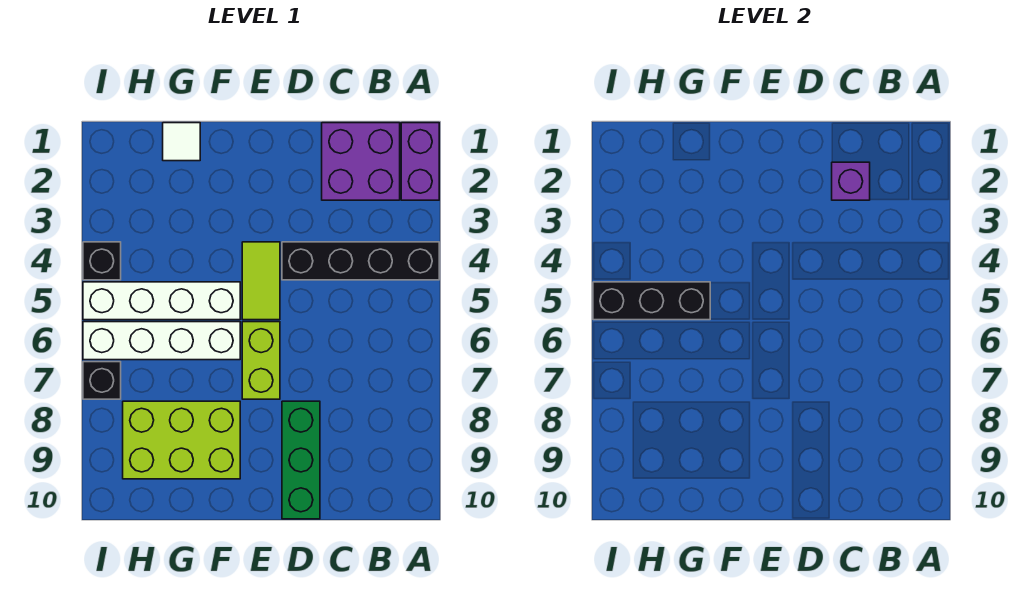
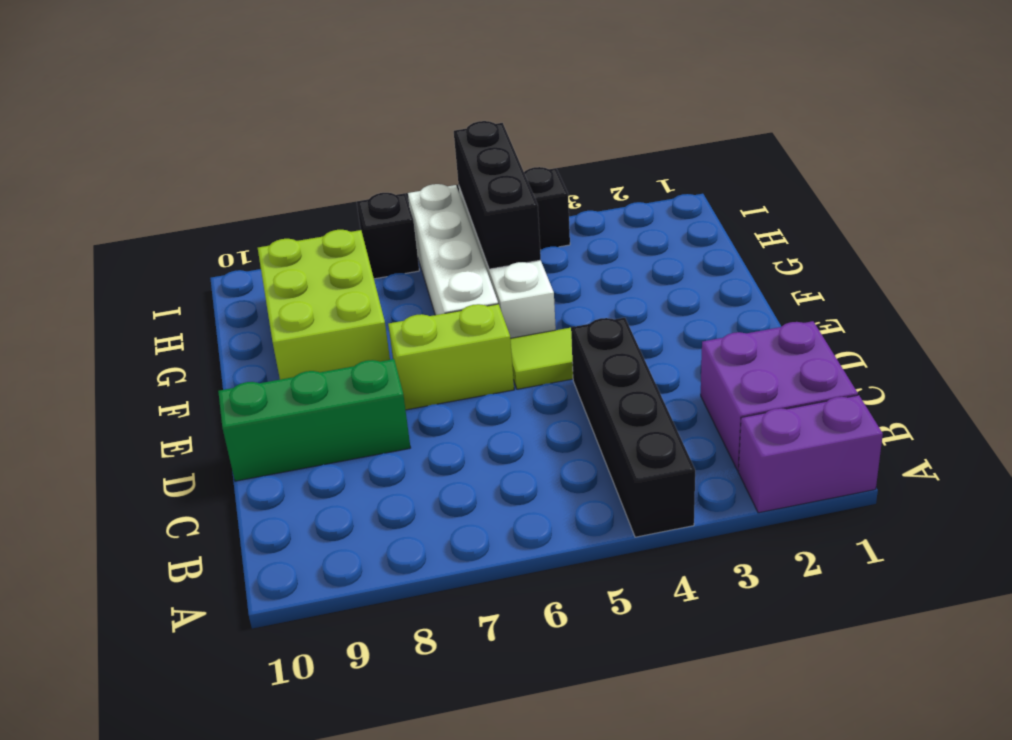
purple 1x1 brick [832,162,870,200] -> none
white 1x1 tile [163,123,200,161] -> none

